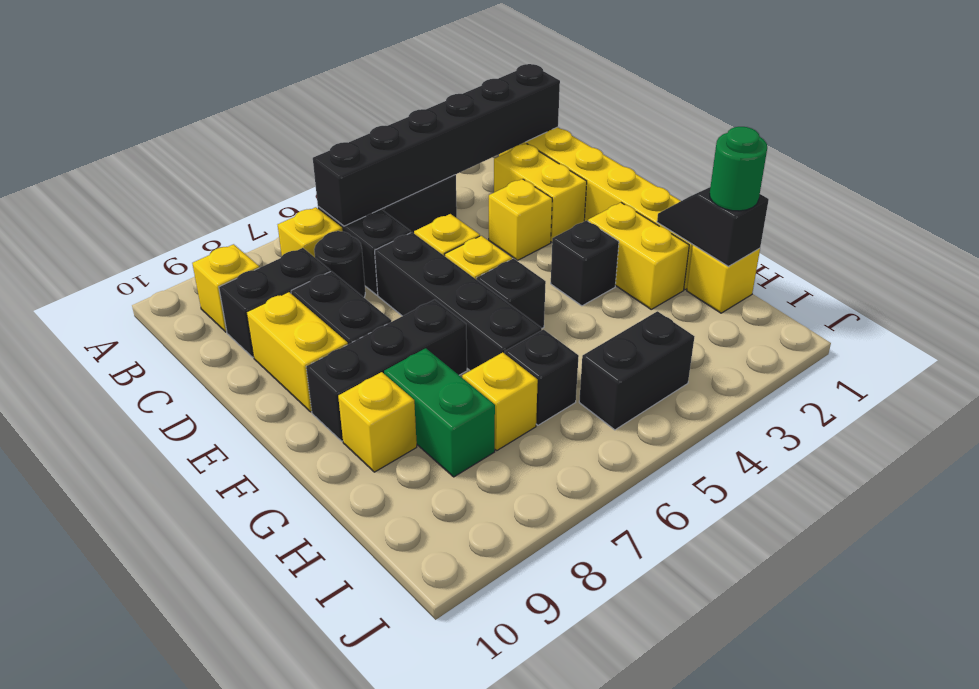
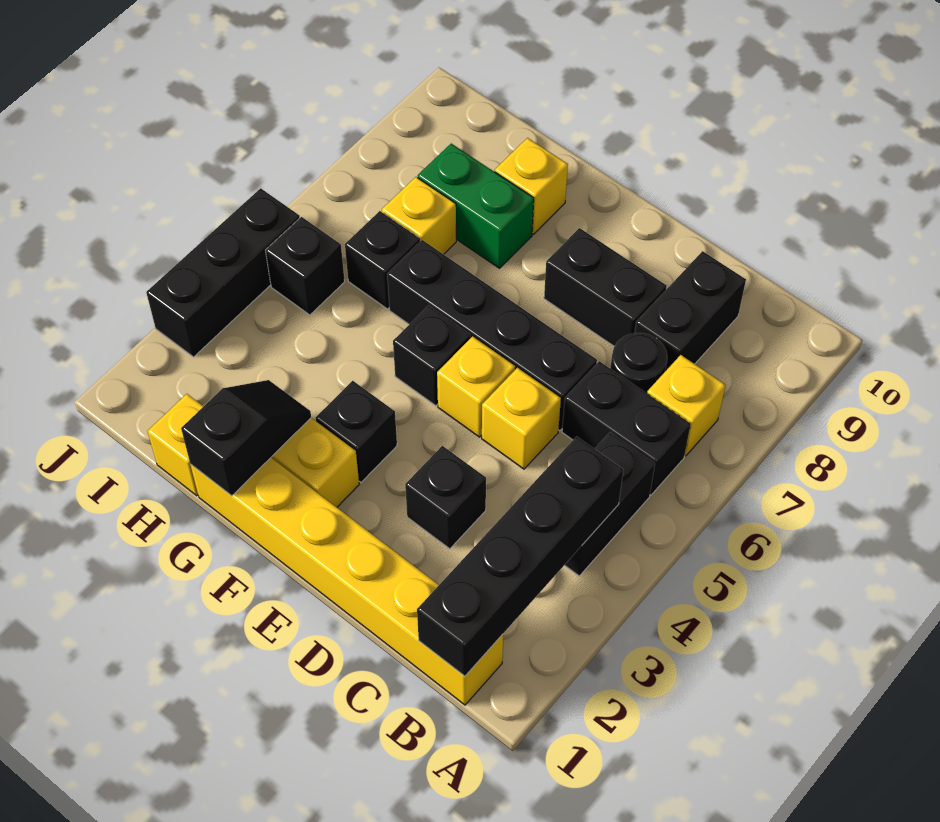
black 1x6 brick [313,64,560,226] -> black 1x4 brick [417,437,623,676]
yellow 1x1 brick [192,244,259,332] -> none
yellow 1x2 brick [494,144,587,242] -> none
yellow 1x1 brick [489,179,552,260] -> black 1x1 brick [405,446,486,549]
yellow 1x2 brick [247,292,348,412] -> none
black 1x3 brick [306,300,467,441] -> black 1x3 brick moved to [146,188,300,357]
black 1x2 slope [657,187,769,266] -> black 1x2 slope turned to [181,380,311,496]
green 1x1 round brick [710,127,767,211] -> none
black 1x2 brick [579,311,694,430] -> black 1x1 brick [266,217,345,315]

